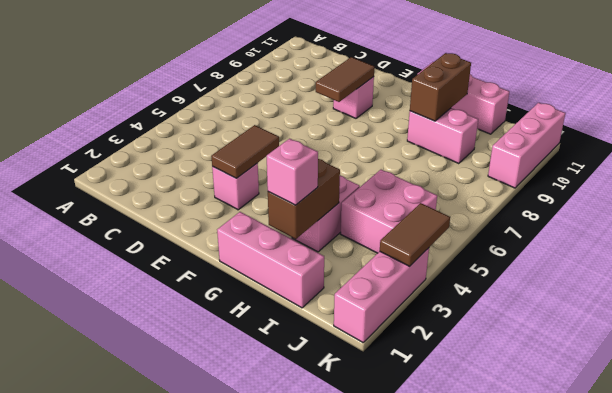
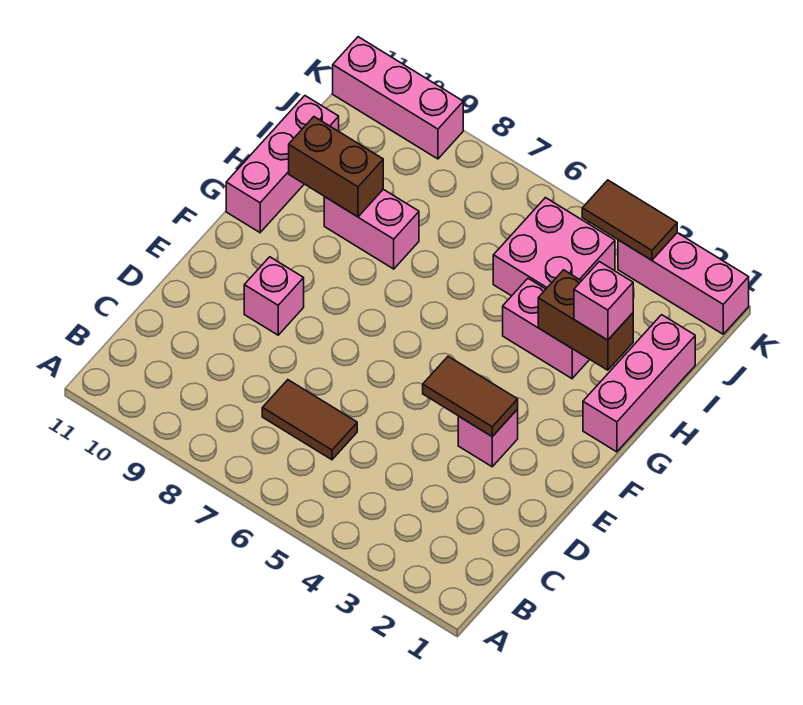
brown 1x2 tile [316,57,374,102] -> brown 1x2 tile moved to [262,380,357,460]
pink 1x2 brick [407,108,478,164] -> pink 1x2 brick turned to [324,189,419,269]

